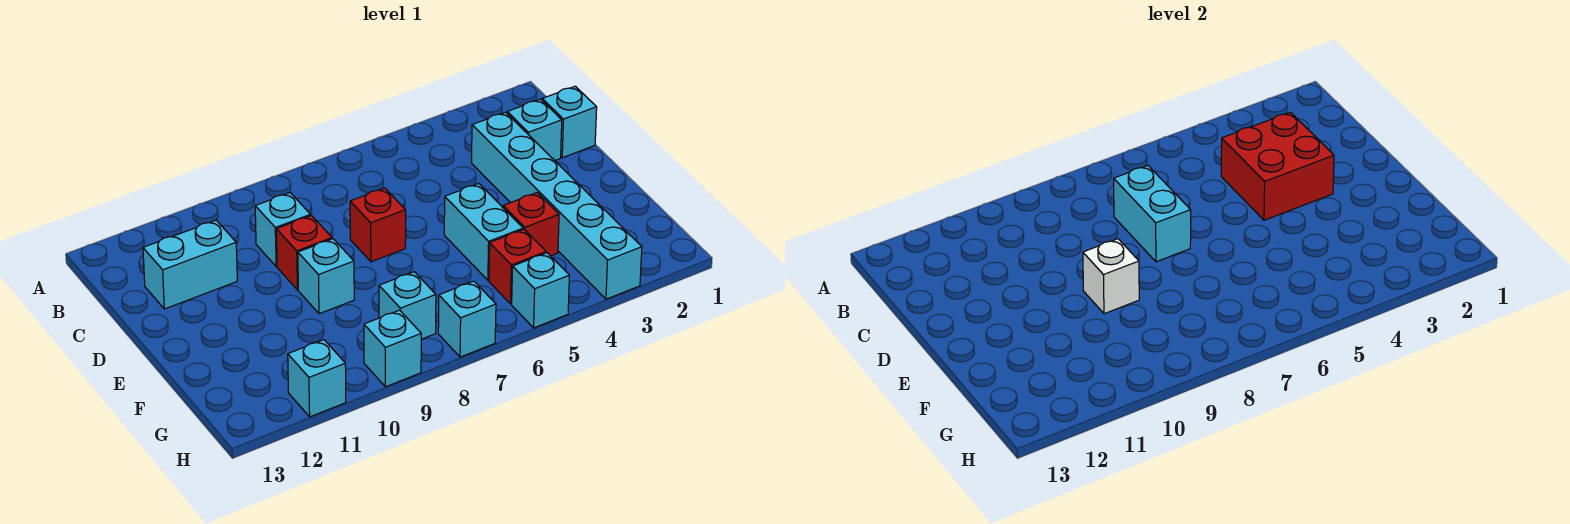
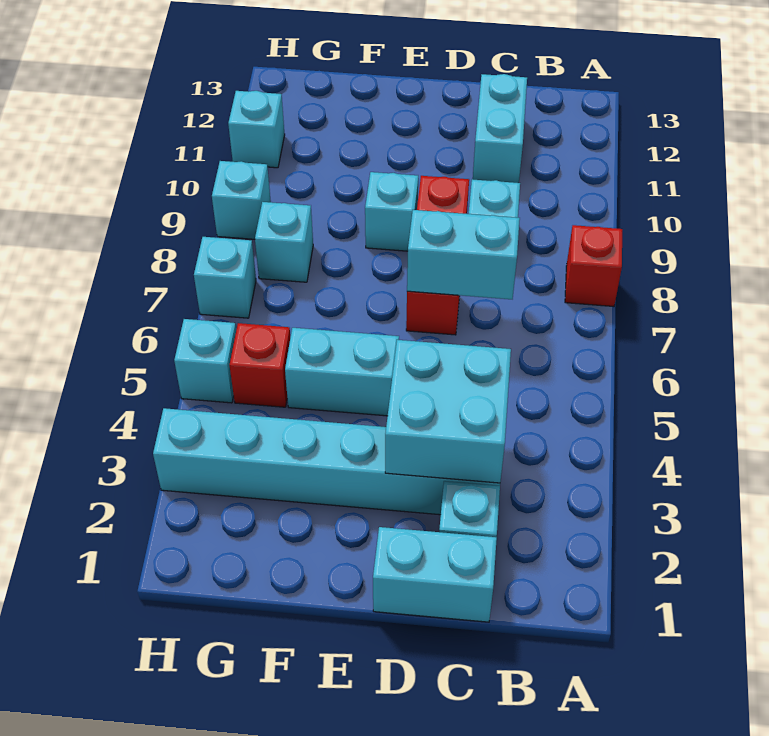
cyan 1x1 brick [542,86,597,158] -> cyan 1x2 brick [373,527,497,622]
red 2x2 brick [1221,112,1334,220] -> cyan 2x2 brick [385,340,511,483]
white 1x1 brick [1083,239,1139,314] -> none
red 1x1 brick [503,193,559,256] -> red 1x1 brick moved to [565,225,622,307]

